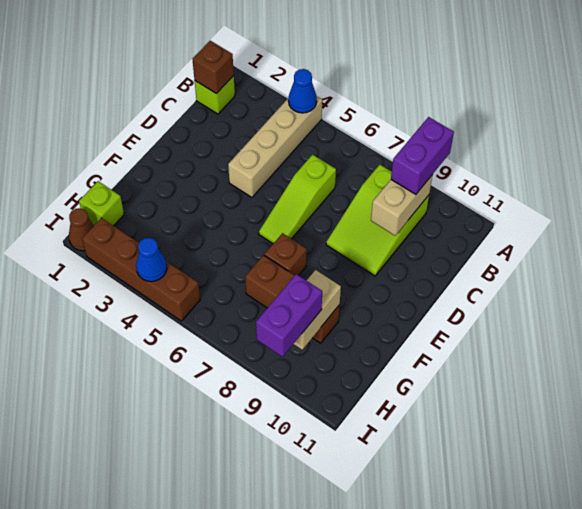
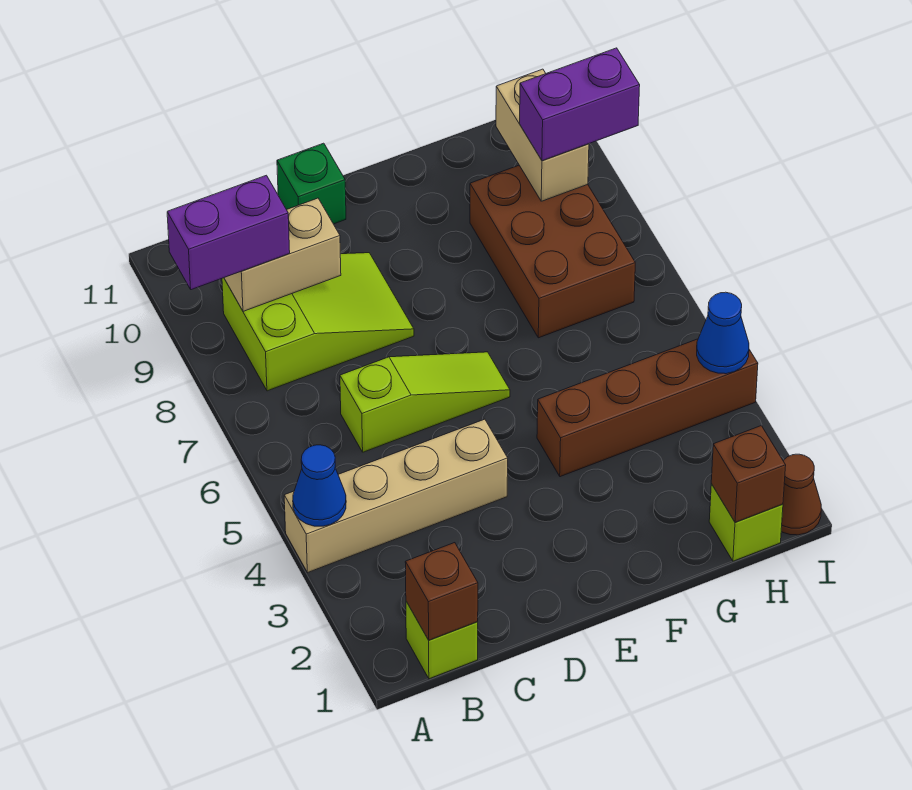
none -> green 1x1 brick [277,143,346,224]
brown 1x1 brick [264,233,307,275] -> brown 1x1 brick moved to [711,426,786,523]
brown 1x3 brick [245,255,340,343] -> brown 2x3 brick [470,165,635,338]
tan 1x2 brick [294,270,341,350] -> tan 1x2 brick turned to [496,69,589,201]
brown 1x4 brick [82,218,200,321] -> brown 1x4 brick turned to [537,339,758,477]

